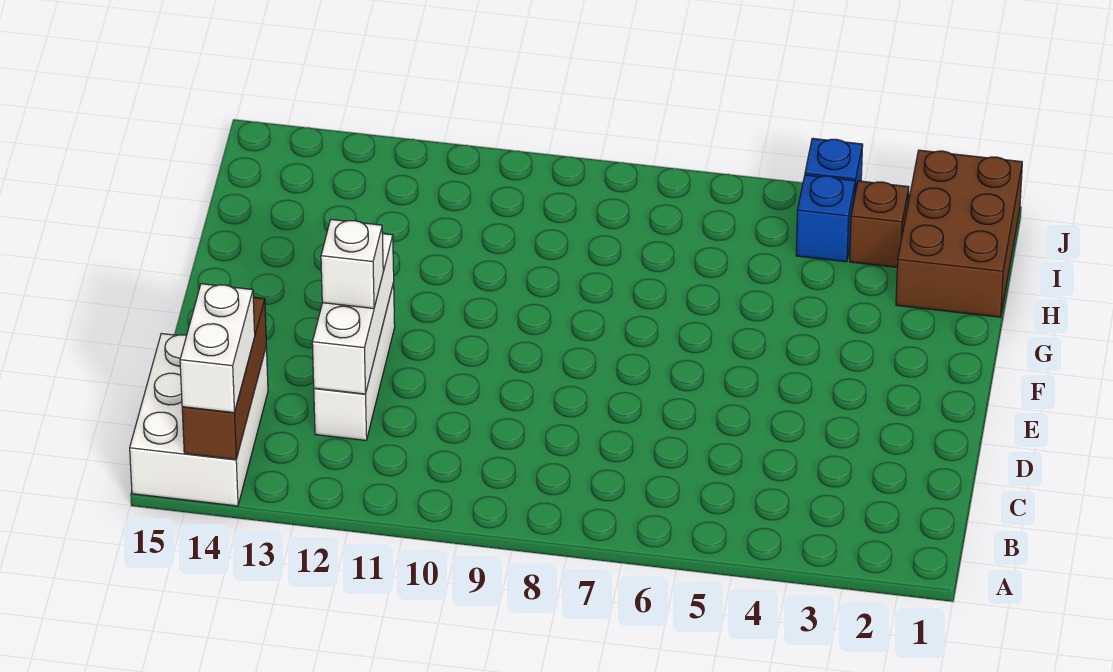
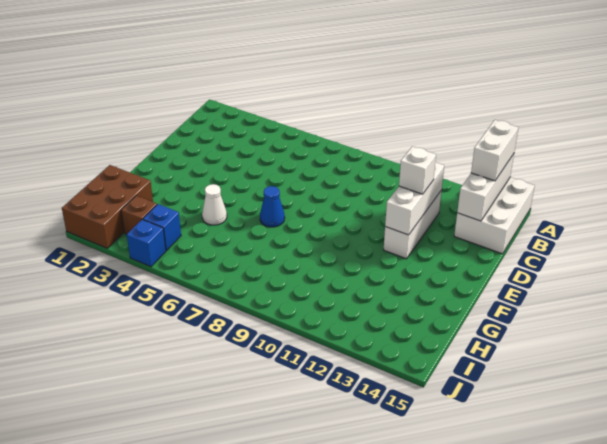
brown 1x3 brick [182,297,266,460] -> white 1x3 brick [457,154,514,221]
none -> blue 1x1 cone [260,186,285,227]
none -> white 1x1 cone [202,184,227,225]

